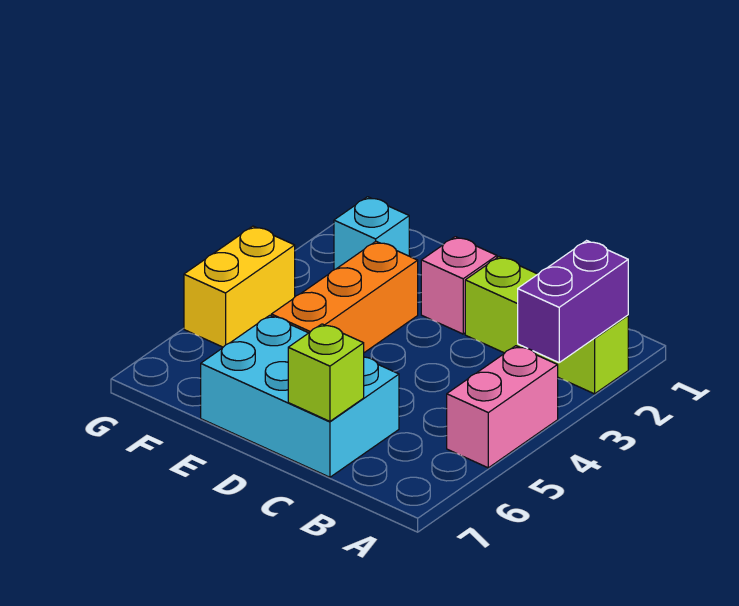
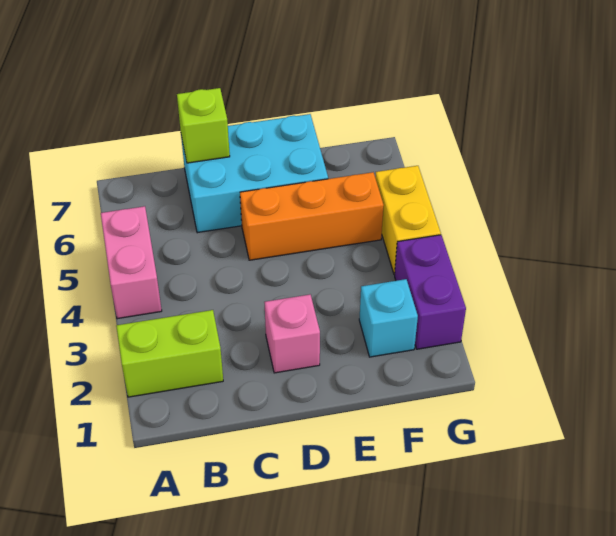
lime 1x3 brick [465,257,628,394] -> lime 1x2 brick [116,310,223,397]
purple 1x2 brick [518,241,628,362] -> purple 1x2 brick moved to [395,235,466,349]
orange 1x3 brick [271,241,418,353] -> orange 1x3 brick turned to [240,172,384,260]

